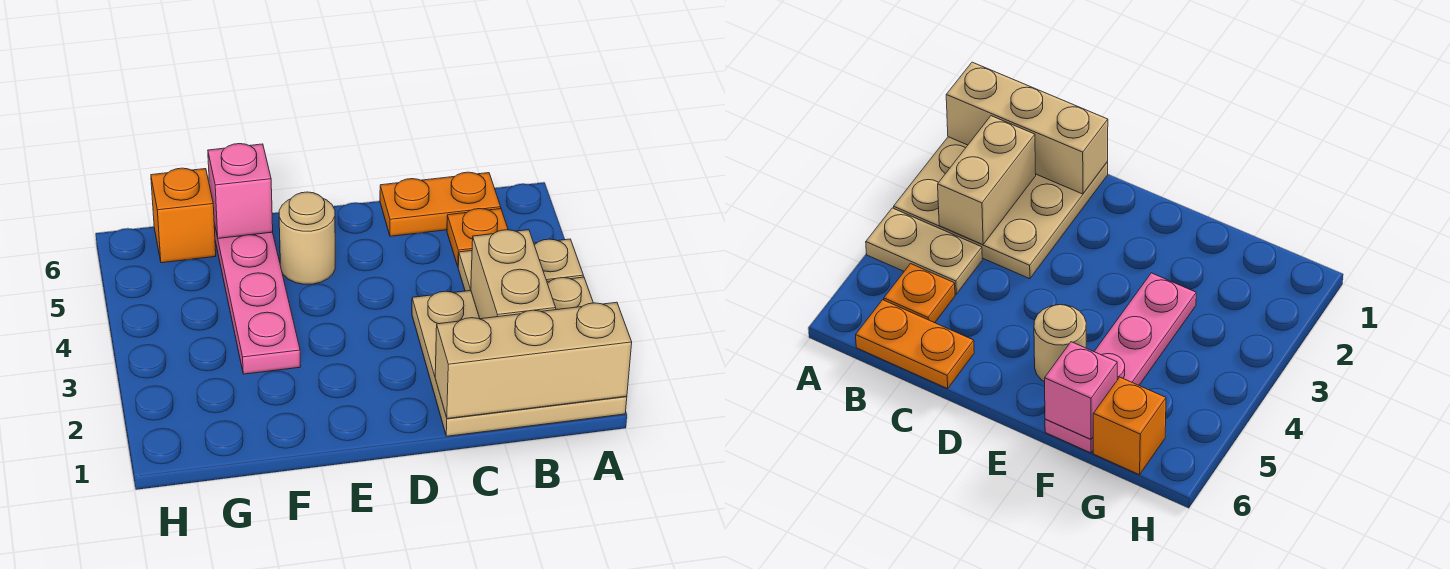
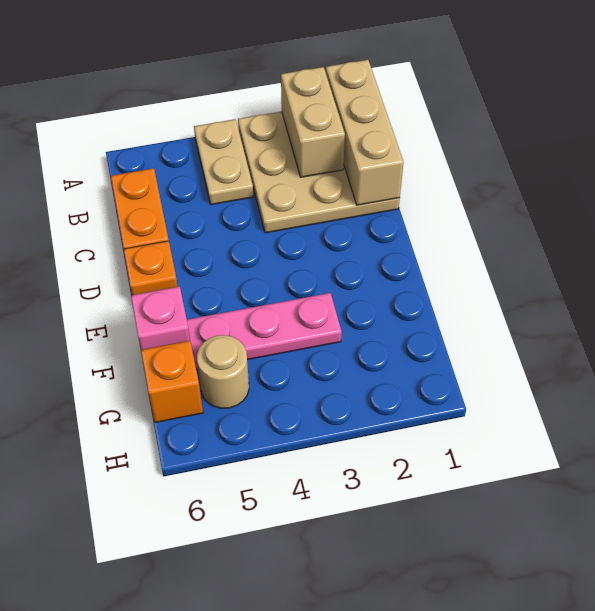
tan 1x2 brick [471,230,556,319] -> tan 1x2 brick turned to [281,67,345,177]
orange 1x1 plate [447,209,508,266] -> orange 1x1 plate moved to [124,241,178,295]
tan 1x1 round brick [279,192,335,284] -> tan 1x1 round brick moved to [197,335,249,408]

